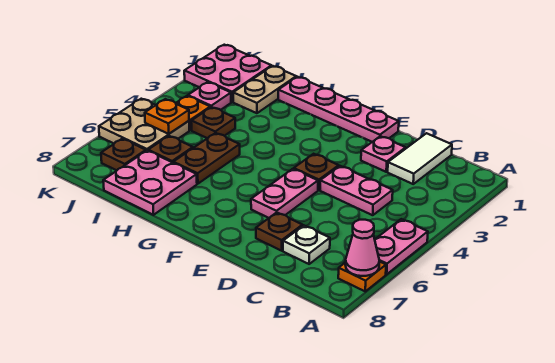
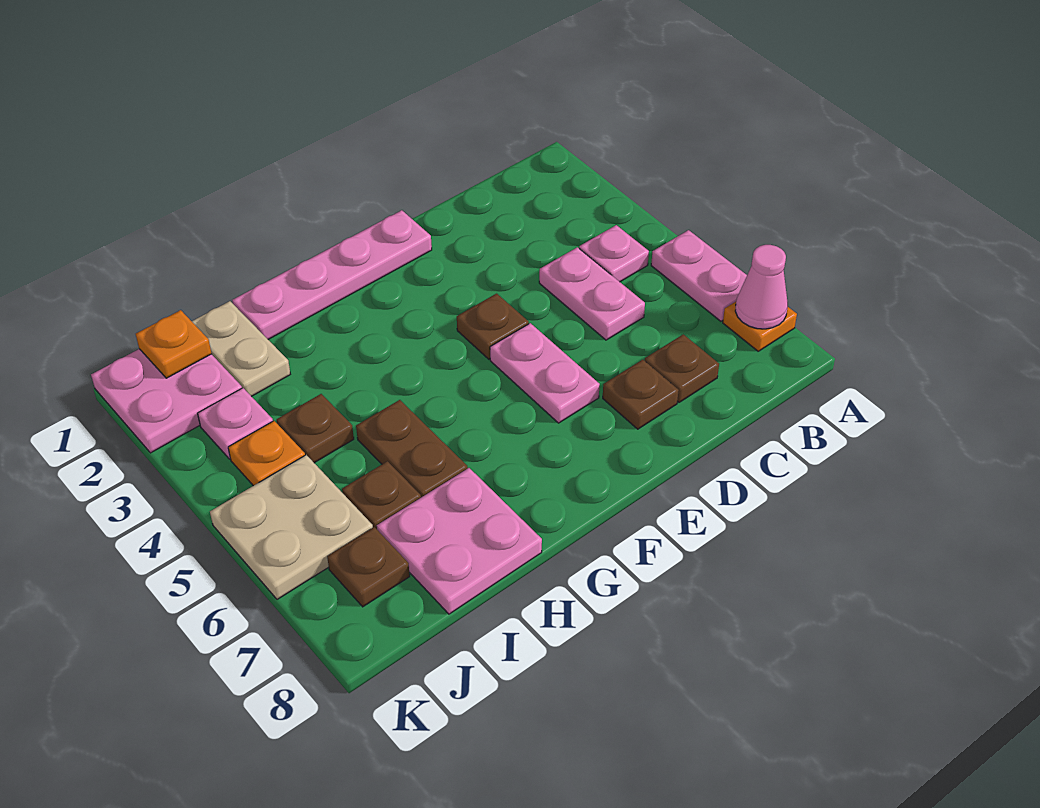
white 1x2 tile [388,133,452,184] -> none
pink 1x2 plate [320,166,393,215] -> pink 1x2 plate turned to [539,247,645,340]
white 1x1 plate [283,225,330,264] -> brown 1x1 plate [645,334,719,402]
pink 1x1 plate [361,136,406,172] -> pink 1x1 plate moved to [579,225,649,282]
orange 1x1 plate [145,99,189,134] -> orange 1x1 plate moved to [136,310,212,378]

